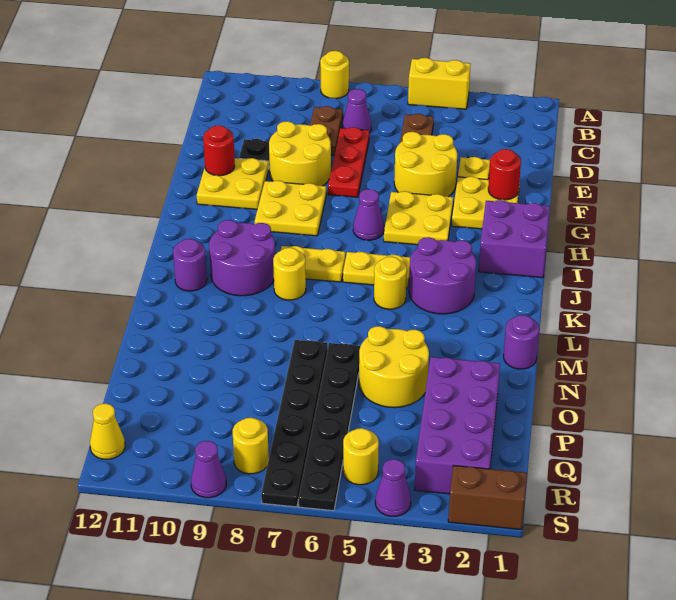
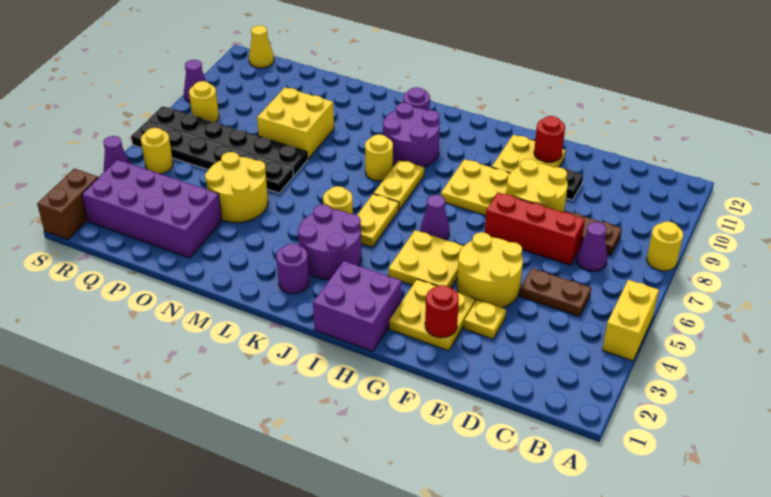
red 1x3 plate [328,127,369,197] -> red 1x3 brick [485,193,585,265]
purple 1x1 round brick [504,315,539,369] -> purple 1x1 round brick moved to [276,244,309,294]
none -> yellow 2x2 brick [257,88,334,159]

